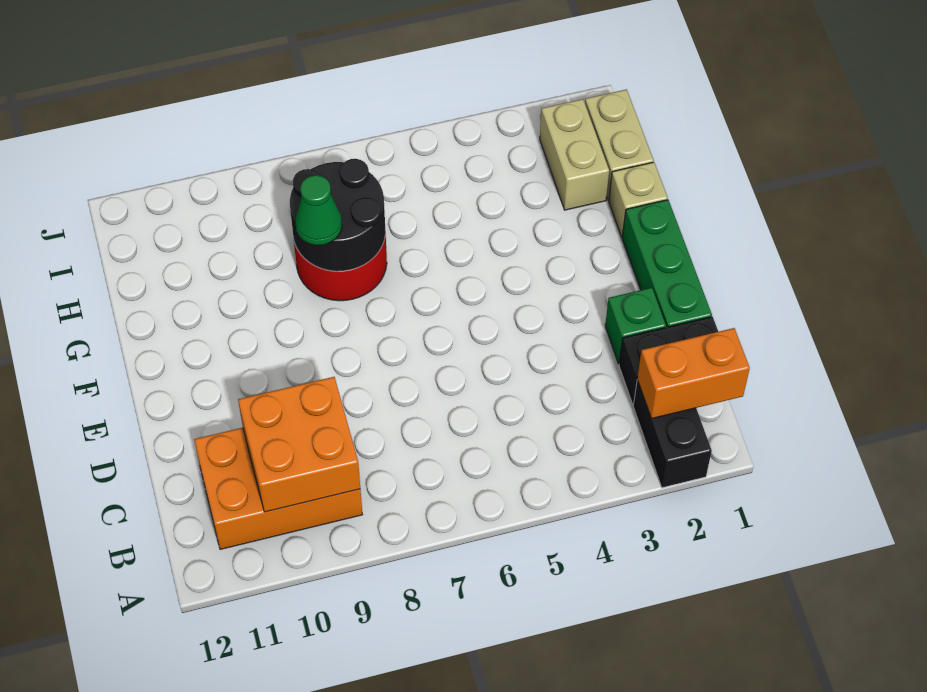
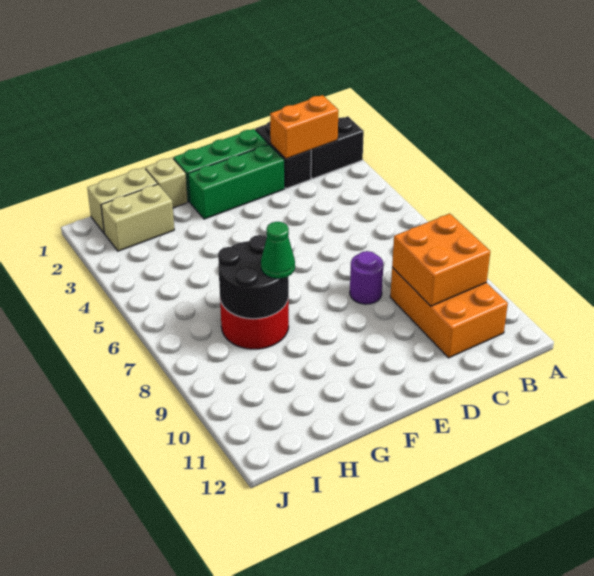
orange 1x2 brick [637,328,750,419] -> orange 1x2 brick turned to [270,95,338,159]
green 1x1 brick [605,288,666,364] -> green 1x3 brick [188,145,285,219]
none -> purple 1x1 round brick [350,251,383,304]

